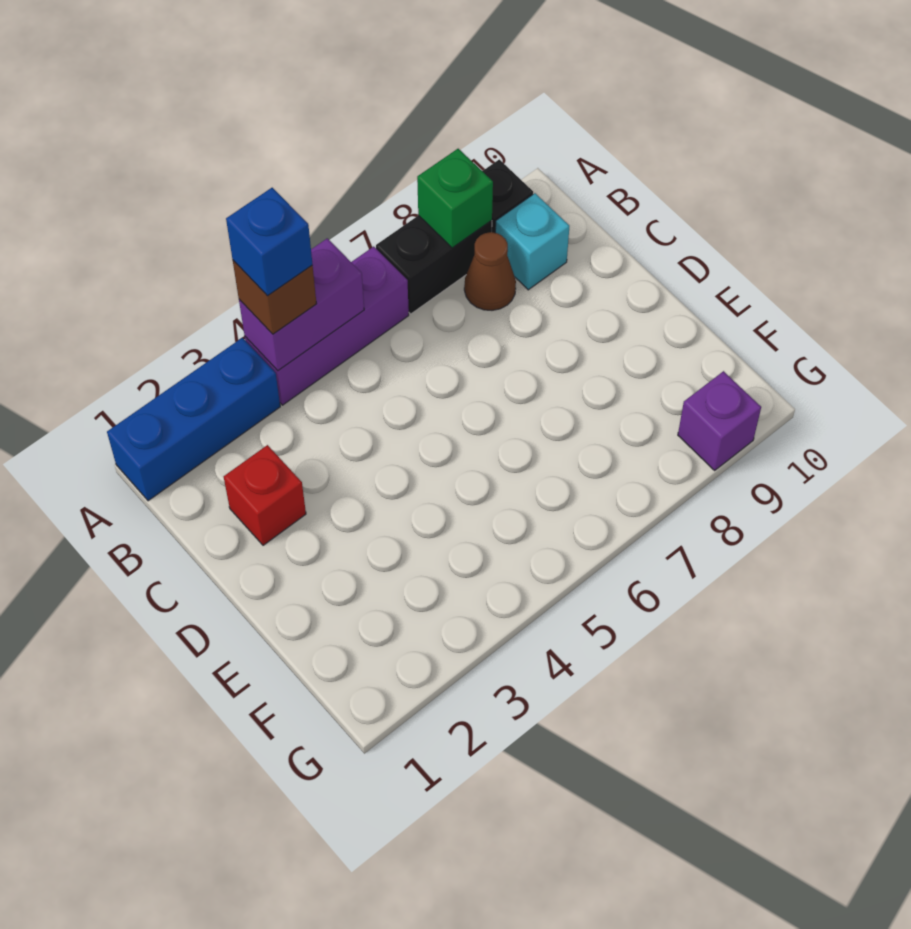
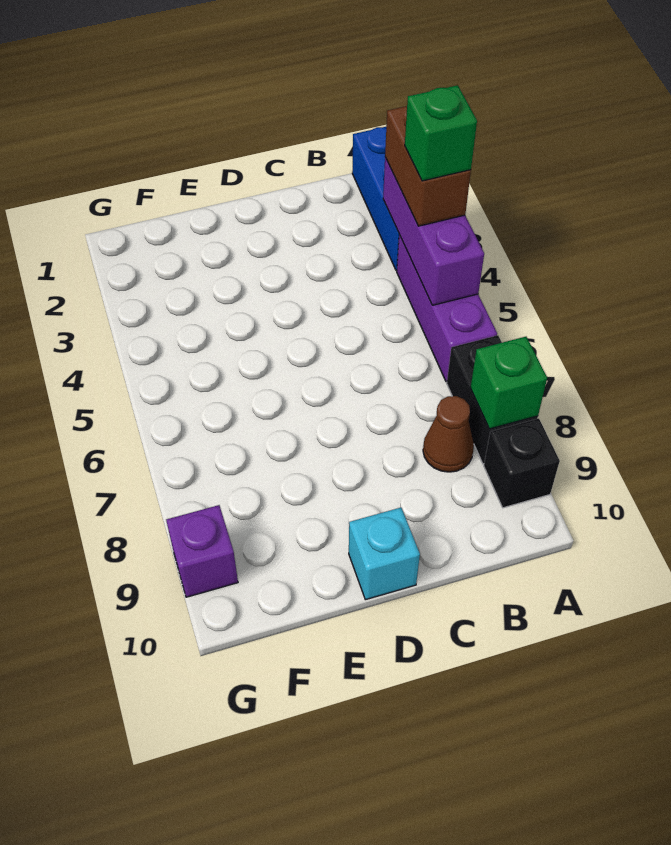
purple 1x2 brick [239,238,364,371] -> purple 1x3 brick [383,157,484,305]
brown 1x1 brick [233,261,316,334] -> brown 1x2 brick [385,106,471,226]
blue 1x1 brick [226,188,313,296] -> green 1x1 brick [405,85,477,181]
cyan 1x1 brick [495,193,569,290] -> cyan 1x1 brick moved to [349,507,420,600]
red 1x1 brick [224,445,306,545] -> none

